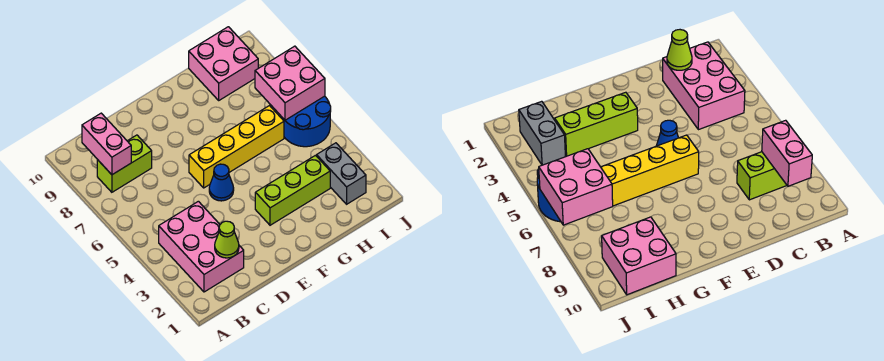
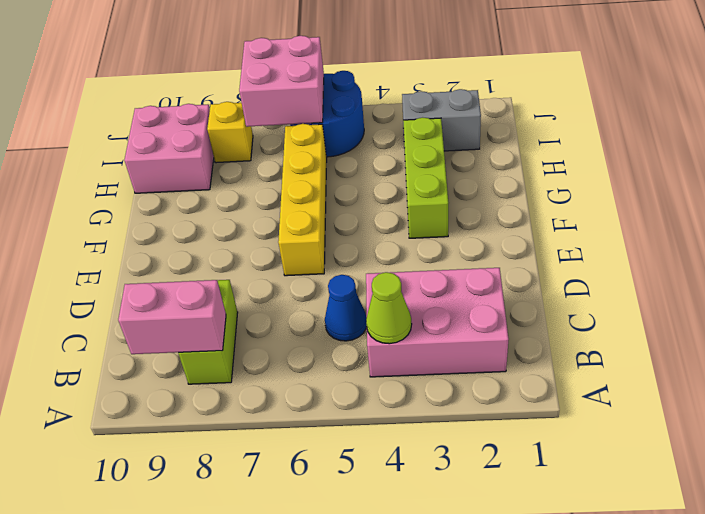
lime 1x1 cone [215,221,239,258] -> lime 1x1 cone moved to [366,272,412,344]
blue 1x1 cone [209,164,234,201] -> blue 1x1 cone moved to [325,275,367,341]
none -> yellow 1x1 brick [207,102,253,163]

